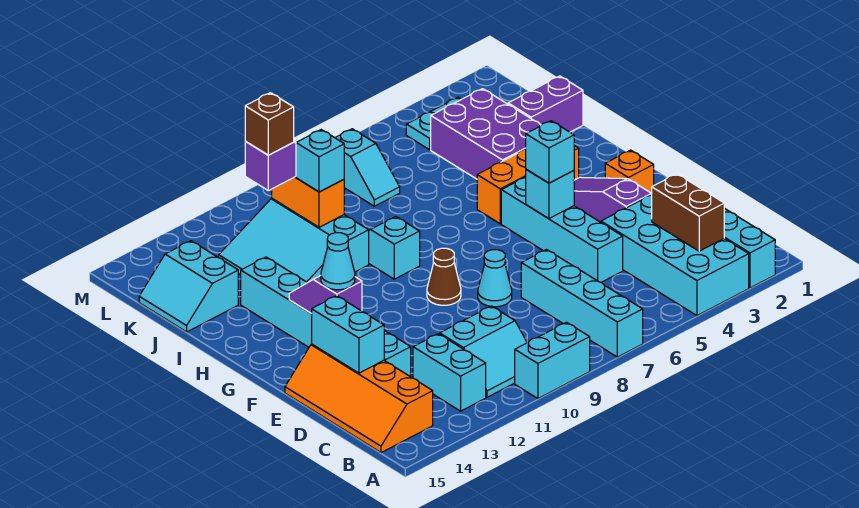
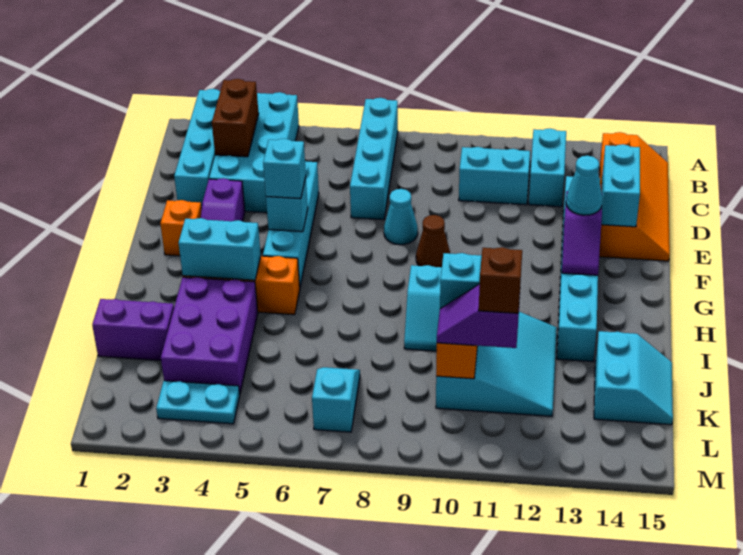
cyan 1x2 brick [515,322,590,399] -> cyan 1x2 brick moved to [178,218,261,280]

